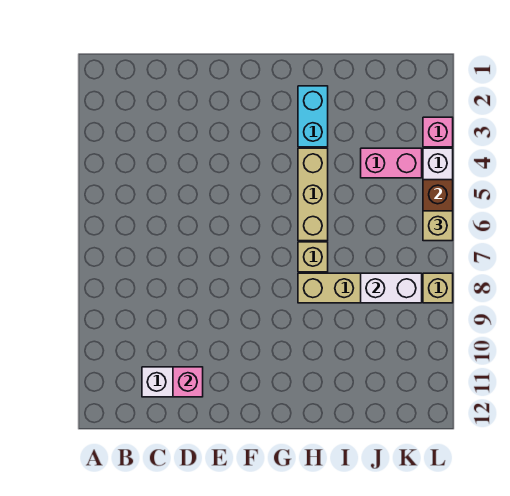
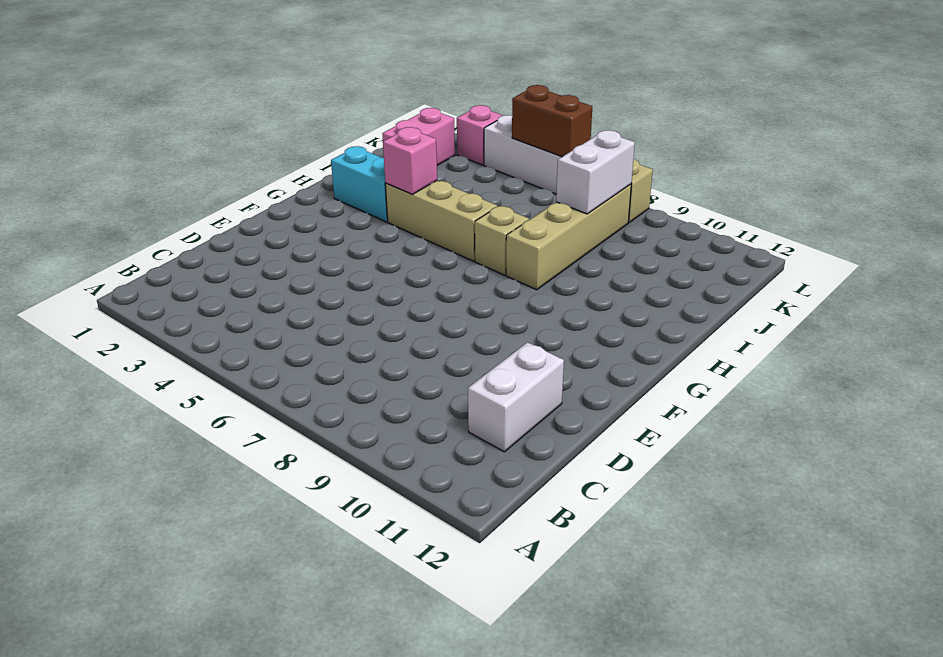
pink 1x1 brick [173,367,203,397] -> pink 1x1 brick moved to [383,127,437,194]
pink 1x2 brick [361,148,422,178] -> pink 1x2 brick moved to [382,108,455,165]
tan 1x1 brick [423,211,453,241] -> none

